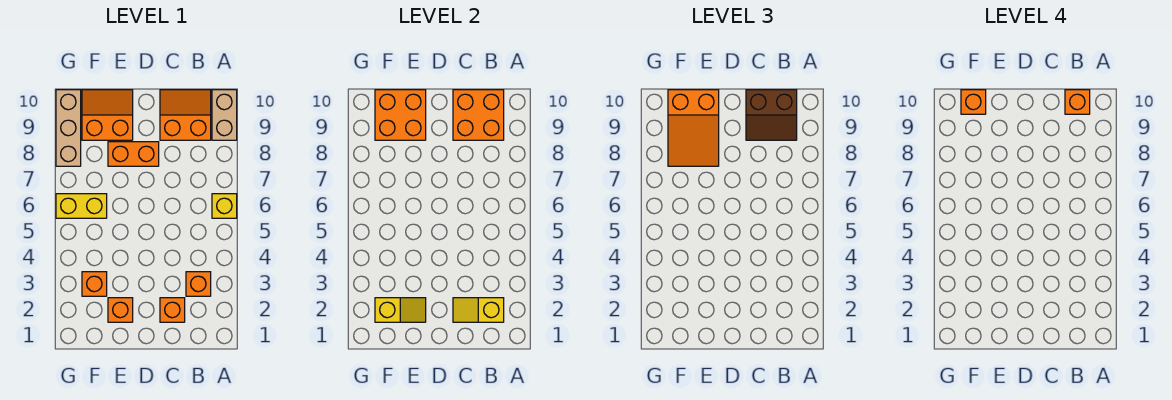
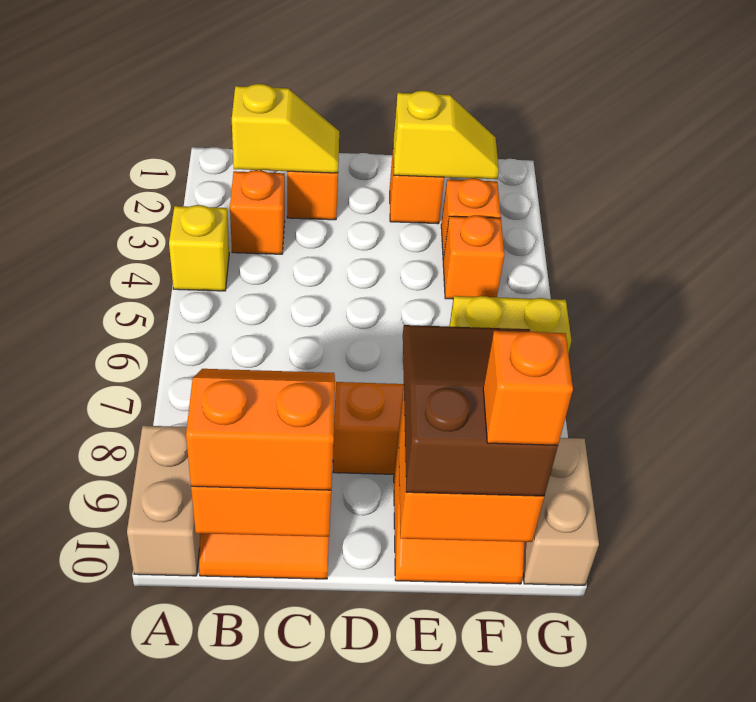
yellow 1x1 brick [212,194,237,218] -> yellow 1x1 brick moved to [169,205,229,291]
brown 2x2 slope [746,90,797,140] -> orange 2x2 slope [186,369,335,490]
orange 1x1 brick [1065,90,1090,114] -> orange 1x1 brick moved to [443,215,504,299]
yellow 1x2 slope [375,298,426,322] -> yellow 1x2 slope turned to [393,91,499,179]
orange 2x3 slope [668,90,719,166] -> brown 2x3 slope [403,325,558,496]
tan 1x3 brick [56,90,81,166] -> tan 1x2 brick [523,438,599,585]

